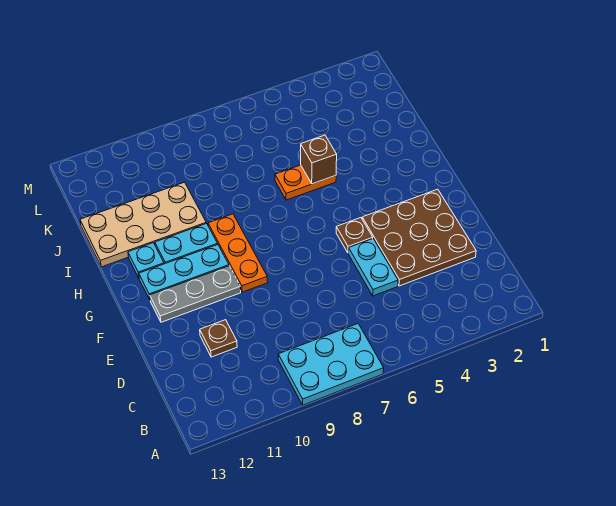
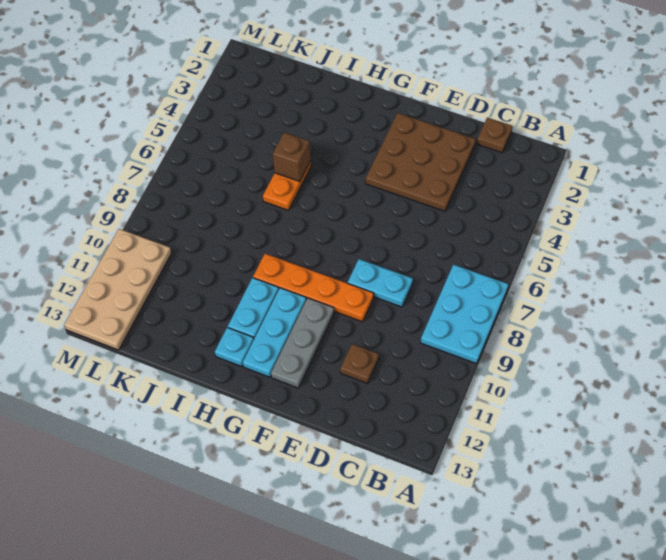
cyan 1x2 plate [348,239,398,296] -> cyan 1x2 plate moved to [348,259,413,307]
brown 1x1 plate [336,218,373,253] -> brown 1x1 plate moved to [477,118,512,153]
orange 1x3 plate [208,214,268,292] -> orange 1x4 plate [253,254,374,322]
tan 2x4 plate [80,182,206,267] -> tan 2x4 plate moved to [64,229,172,350]

